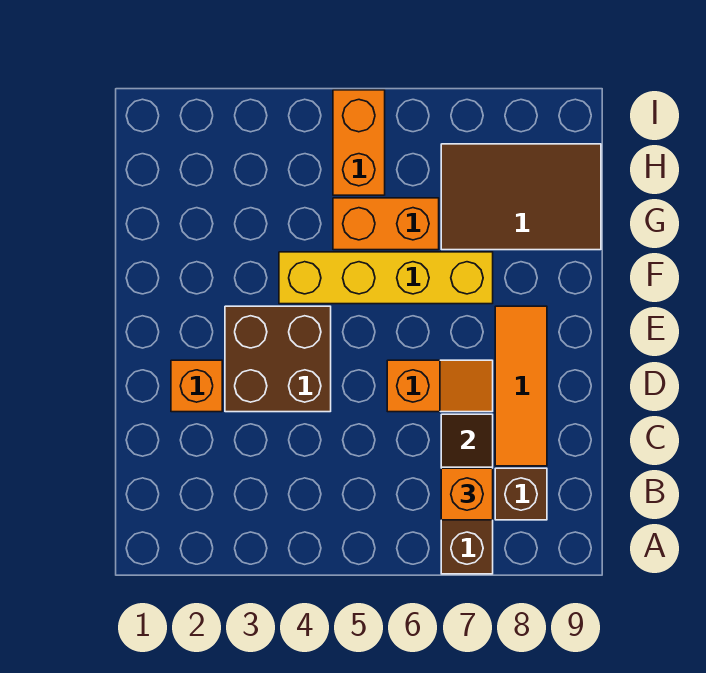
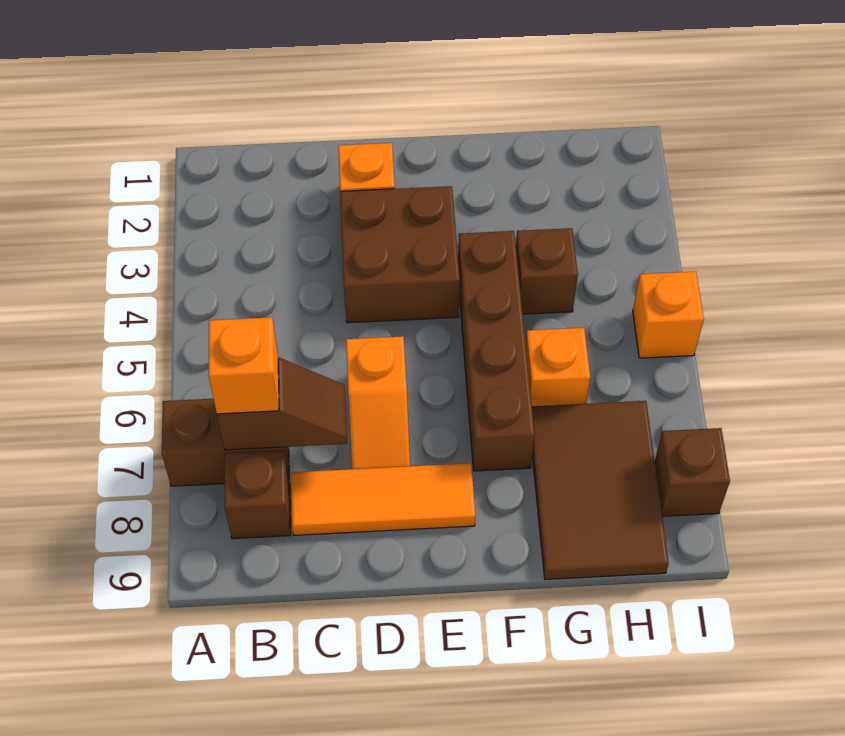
yellow 1x4 brick [279,252,493,304] -> brown 1x4 brick [458,231,535,471]
none -> brown 1x1 brick [516,228,578,314]
orange 1x2 brick [333,198,439,250] -> orange 1x1 brick [526,328,590,406]
orange 1x2 brick [333,90,385,195] -> orange 1x1 brick [633,271,704,358]
none -> brown 1x1 brick [655,428,730,516]

